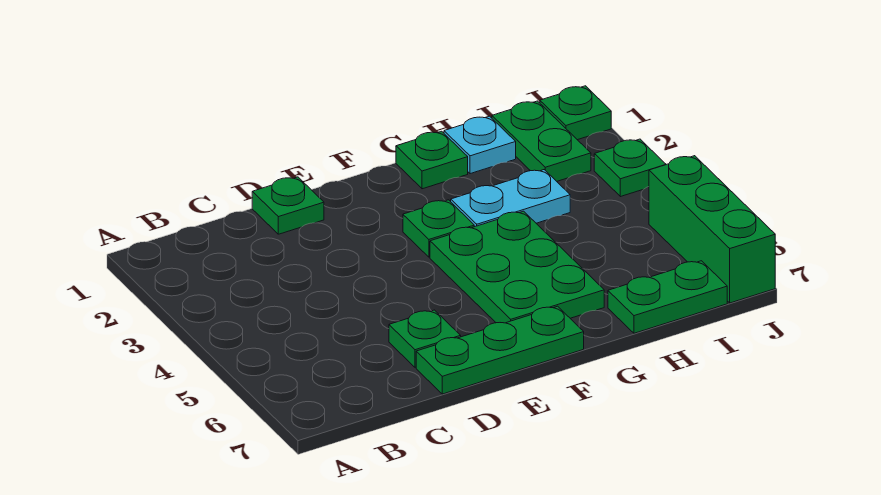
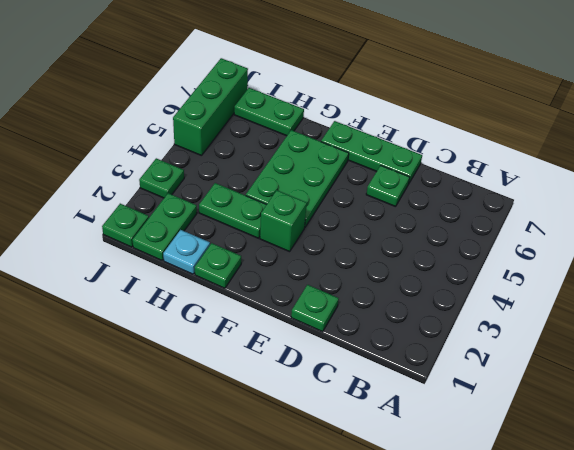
green 1x1 plate [403,200,474,257] -> green 1x1 brick [260,190,307,252]
cyan 1x2 plate [451,170,570,227] -> green 1x2 plate [199,183,267,238]

